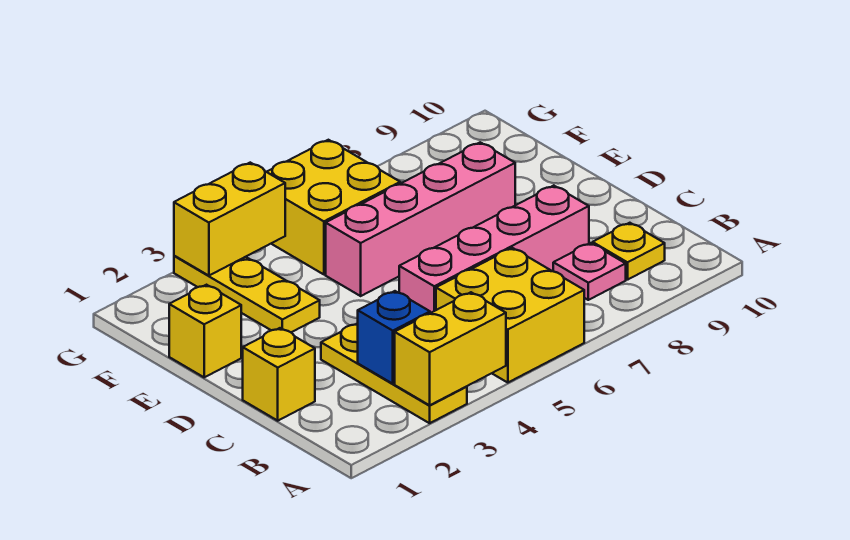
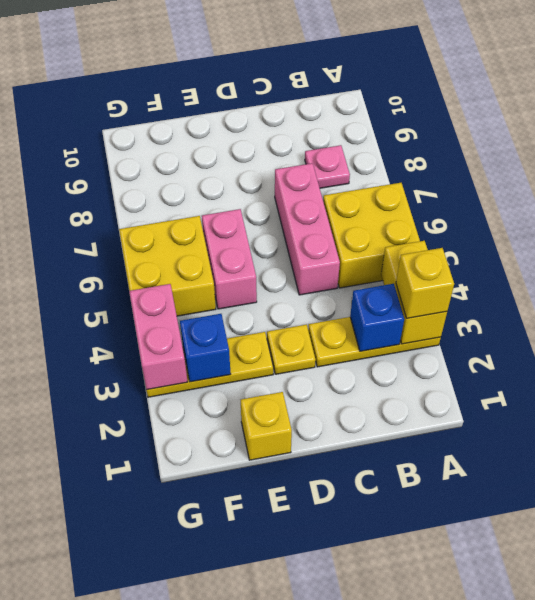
yellow 1x1 plate [593,223,665,280] -> yellow 1x1 plate moved to [267,325,316,374]
yellow 1x1 brick [243,328,315,421] -> yellow 1x1 brick moved to [396,248,454,318]
pink 1x4 brick [399,186,589,313] -> pink 1x3 brick [275,163,340,295]
pink 1x4 brick [326,142,515,296] -> pink 1x2 brick [202,209,257,309]
none -> blue 1x1 brick [180,314,231,382]
yellow 1x2 brick [174,163,285,276] -> pink 1x2 brick [129,284,187,390]

